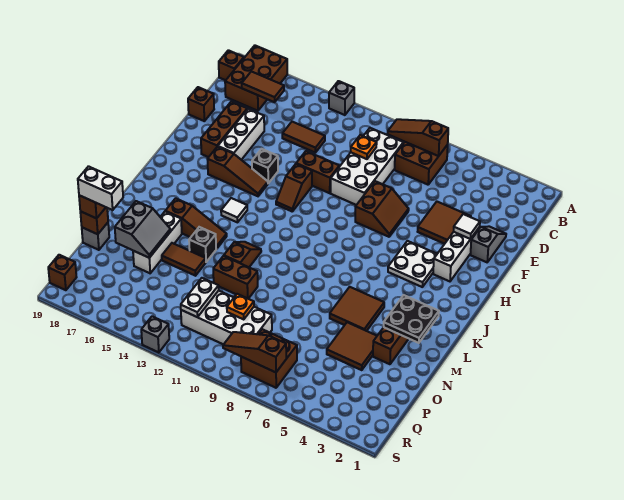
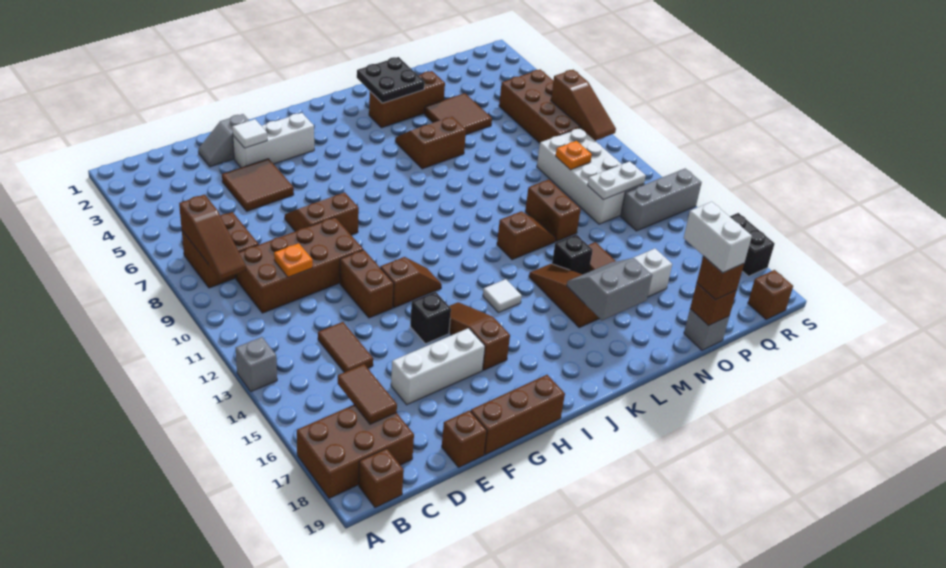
white 2x4 brick [331,128,403,205] -> brown 2x4 brick [236,217,363,313]
brown 1x3 brick [201,102,247,157] -> brown 1x3 brick moved to [471,375,565,455]
white 2x2 plate [388,241,437,287] -> none
brown 2x2 tile [330,287,384,331] -> brown 2x2 slope [395,117,466,169]
brown 1x2 slope [224,242,261,267] -> brown 1x2 slope turned to [497,211,556,260]
grey 2x2 slope [115,201,170,258] -> grey 2x2 slope moved to [567,258,652,320]
brown 2x2 brick [241,329,297,388] -> brown 2x4 brick [499,69,596,143]
grey 1x1 brick [141,316,169,352] -> grey 1x3 brick [621,168,702,231]
none -> black 1x2 brick [730,213,775,276]

